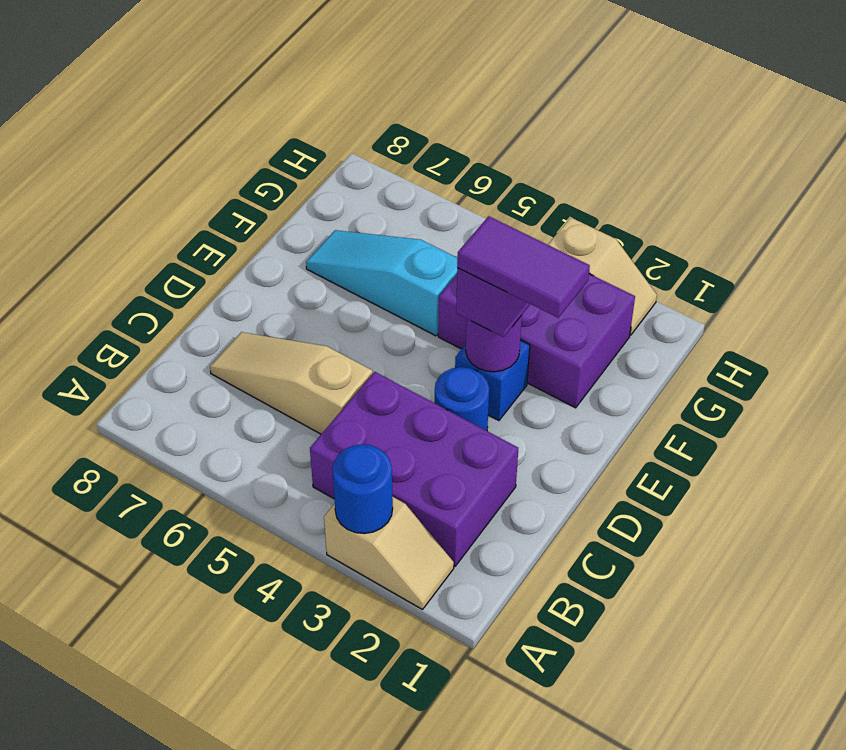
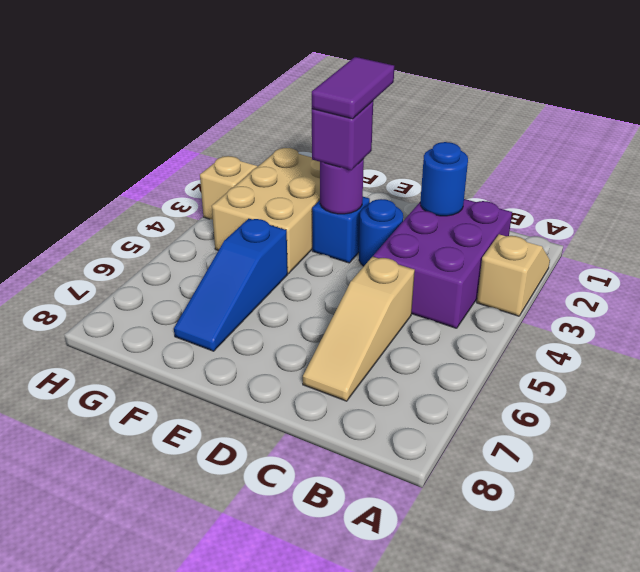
blue 1x1 round brick [333,444,393,534] -> blue 1x1 round brick moved to [420,142,468,216]
purple 2x3 brick [438,274,635,408] -> tan 2x3 brick [212,148,320,273]
cyan 1x3 slope [306,230,457,336] -> blue 1x3 slope [174,219,288,351]

